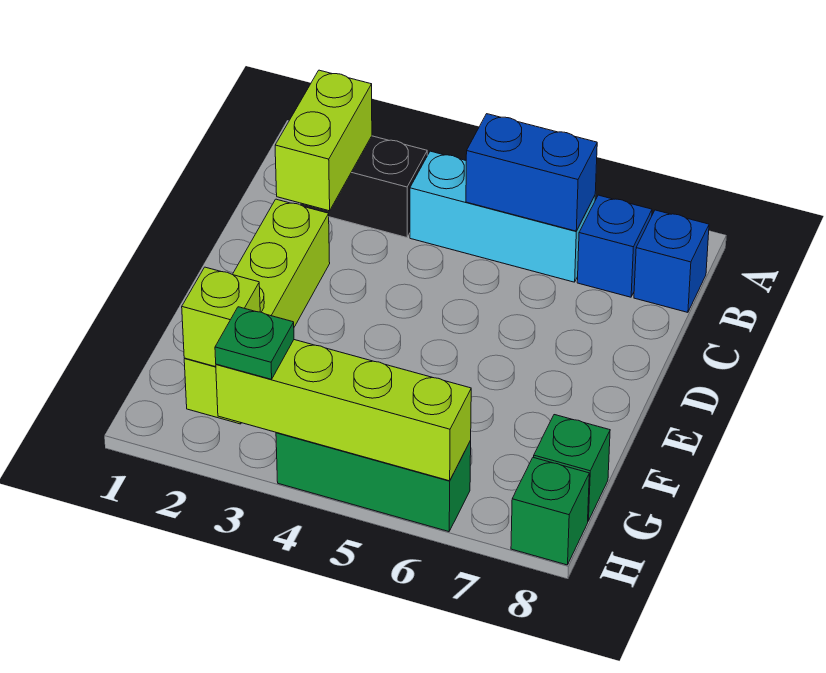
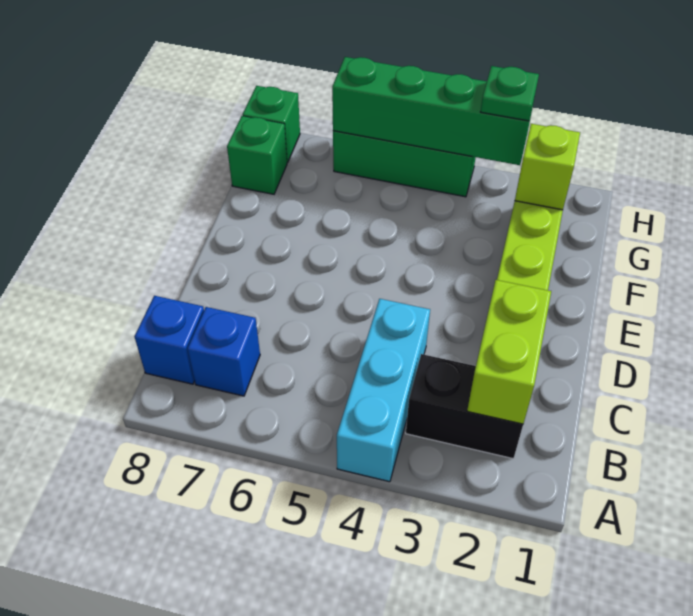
cyan 1x3 brick [410,151,595,282] -> cyan 1x3 brick turned to [337,299,430,482]
blue 1x2 brick [466,114,597,231] -> none
lime 1x4 brick [216,340,471,481] -> green 1x4 brick [332,57,534,165]

